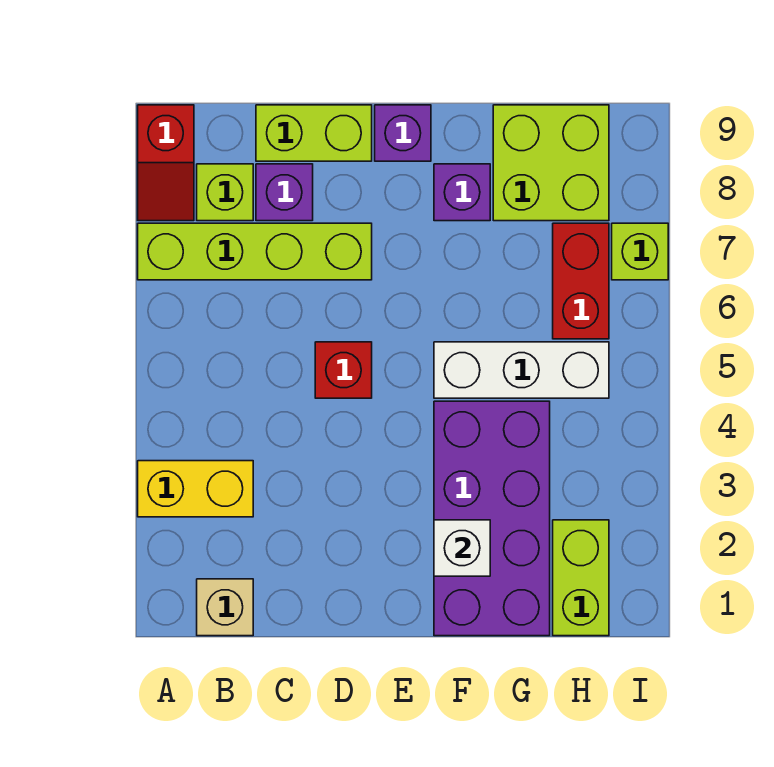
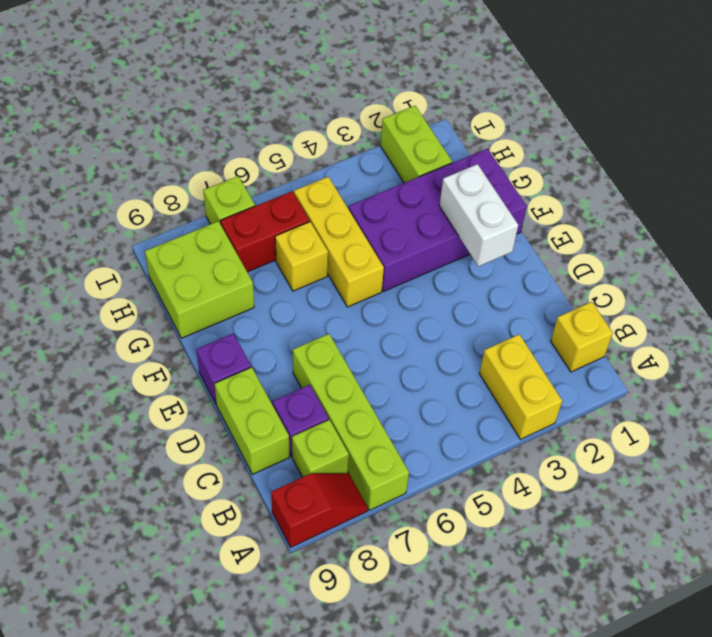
tan 1x1 brick [197,579,253,636] -> yellow 1x1 brick [551,302,613,372]
red 1x1 brick [315,342,372,398] -> none
white 1x1 brick [434,520,490,576] -> white 1x2 brick [439,164,518,266]
white 1x3 brick [434,342,609,398] -> yellow 1x3 brick [294,177,384,307]
purple 1x1 brick [434,164,490,221] -> none
none -> yellow 1x1 brick [275,222,328,291]
lime 1x2 brick [553,520,609,636] -> lime 1x2 brick turned to [381,106,452,183]

